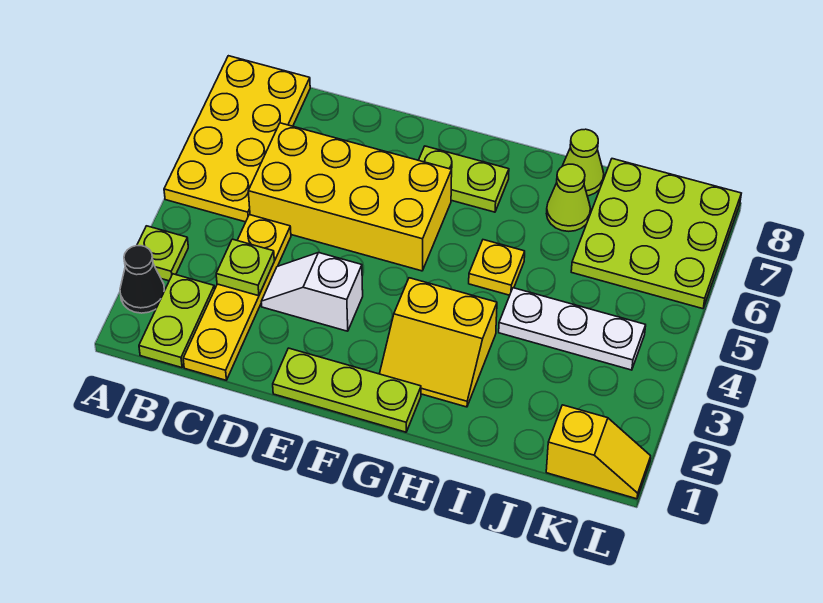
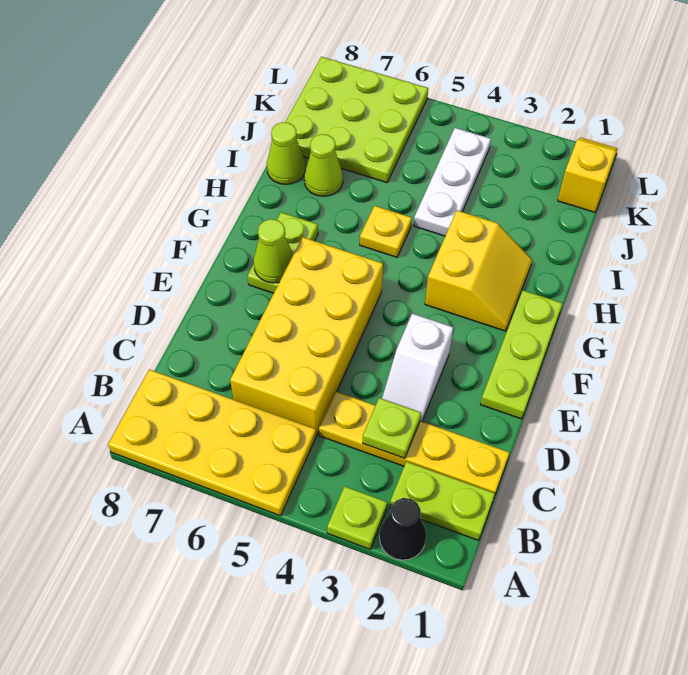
none -> lime 1x1 cone [254,219,293,283]

